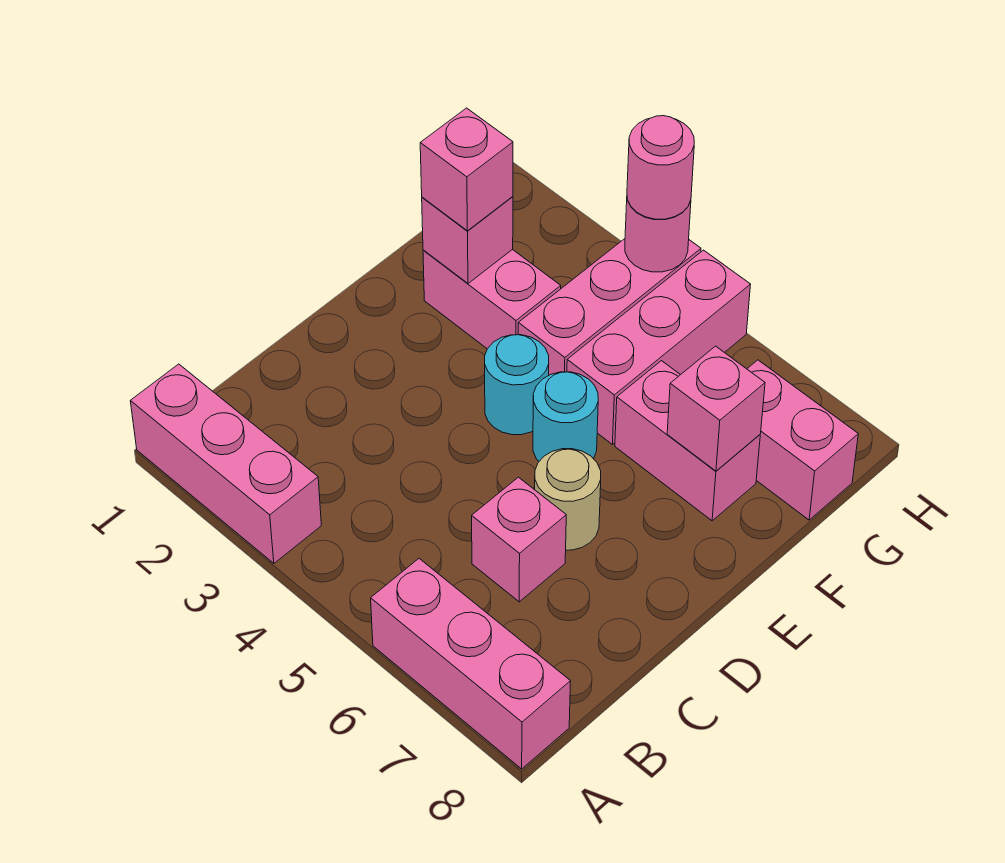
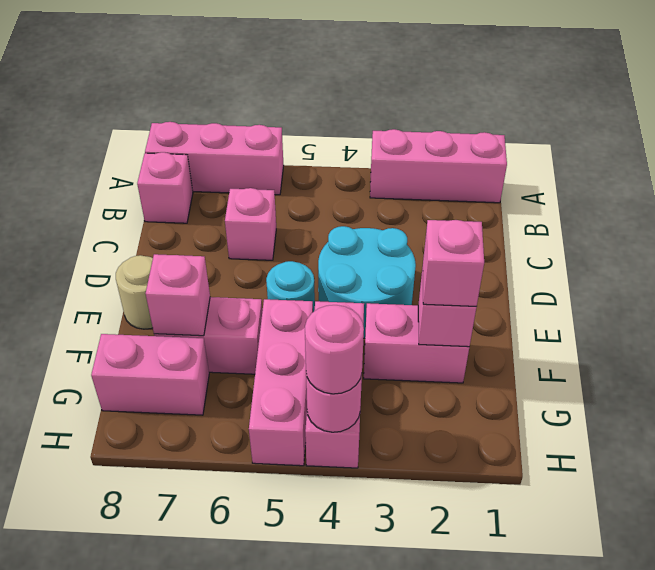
none -> pink 1x1 brick [137,152,193,223]
tan 1x1 round brick [535,449,601,550] -> tan 1x1 round brick moved to [116,255,153,329]
cyan 1x1 round brick [485,335,549,435] -> cyan 2x2 round brick [318,226,416,338]

